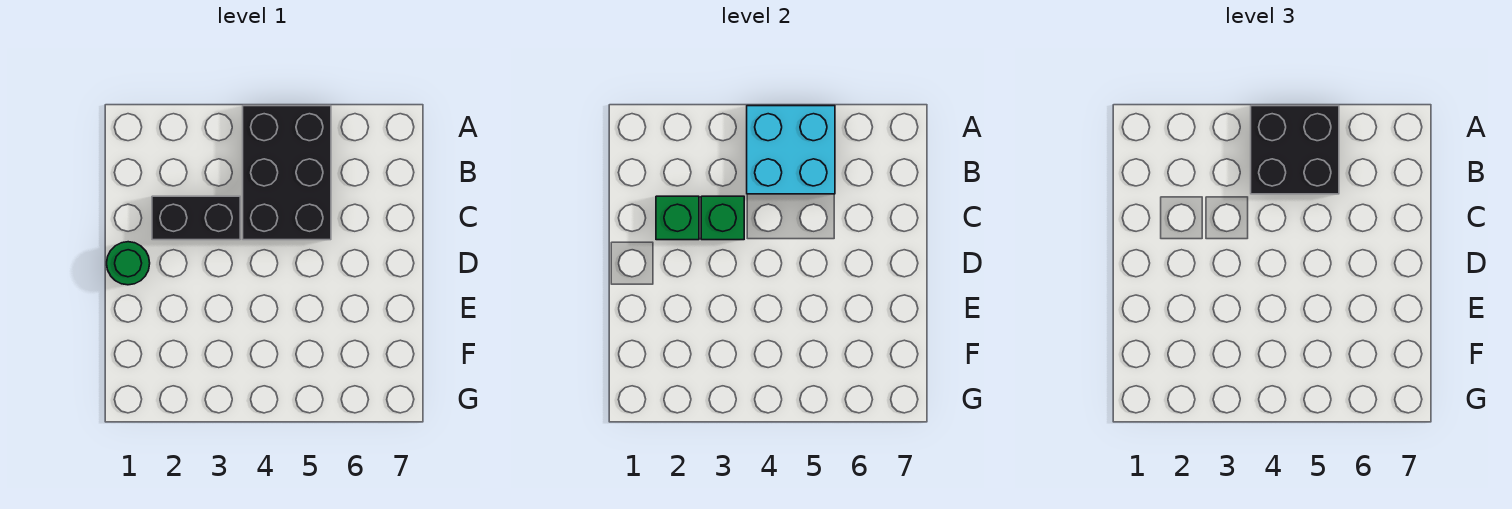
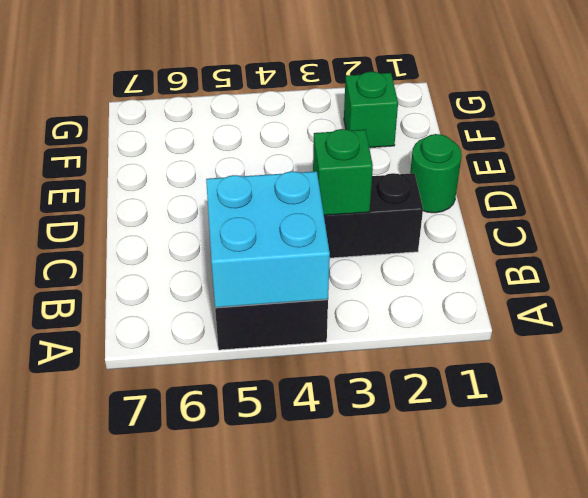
black 2x2 brick [1251,106,1339,194] -> none
green 1x1 brick [656,196,699,240] -> green 1x1 brick moved to [344,72,398,148]

